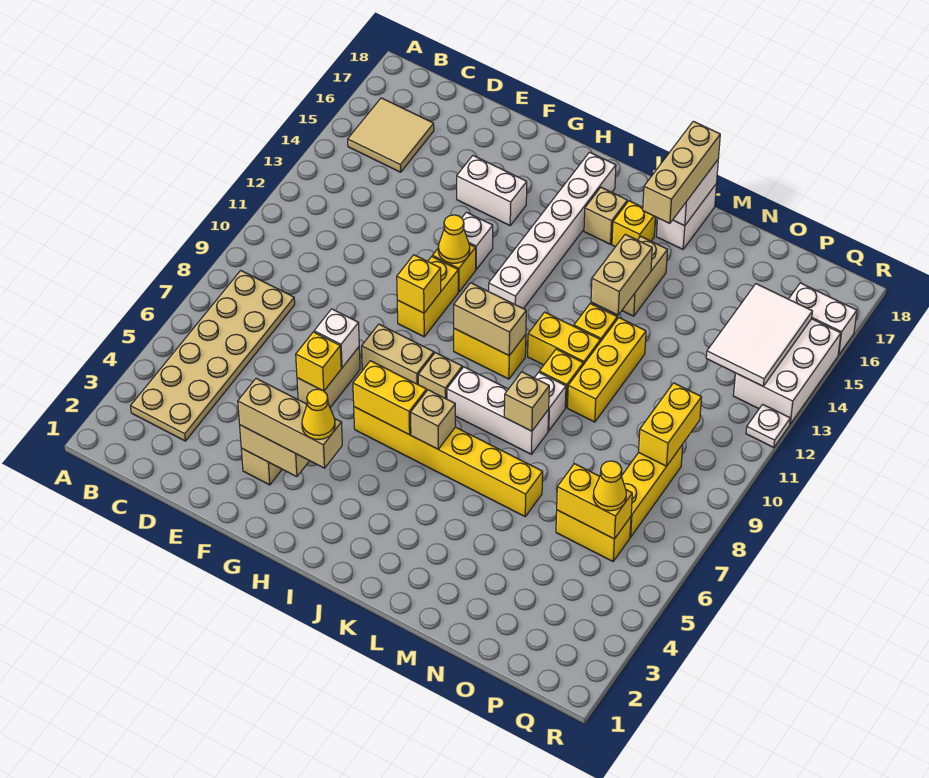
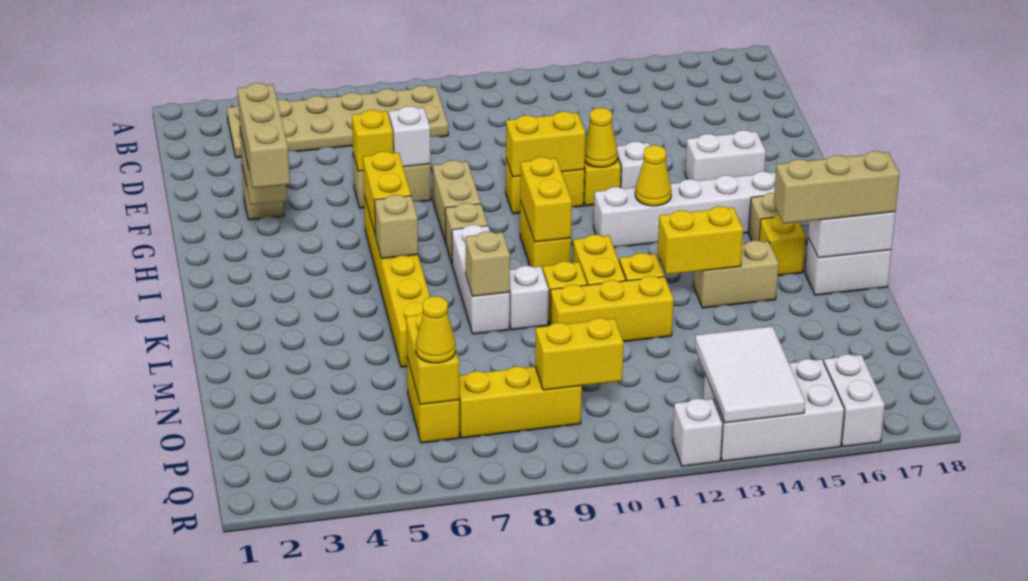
tan 2x2 tile [348,98,434,172] -> none
white 1x2 brick [457,156,527,225] -> white 1x2 brick turned to [685,130,766,181]
yellow 1x1 brick [397,255,441,313] -> yellow 1x2 brick [506,112,585,177]
yellow 1x1 cone [302,389,335,440] -> yellow 1x1 cone moved to [635,145,671,206]
tan 1x2 brick [454,283,526,356] -> yellow 1x2 brick [520,157,572,242]
tan 1x2 brick [591,234,652,315] -> yellow 1x2 brick [658,206,743,275]
white 2x3 tile [706,284,812,386] -> white 2x3 tile turned to [695,326,805,423]
white 1x1 plate [746,404,790,448] -> white 1x1 brick [672,399,723,466]

